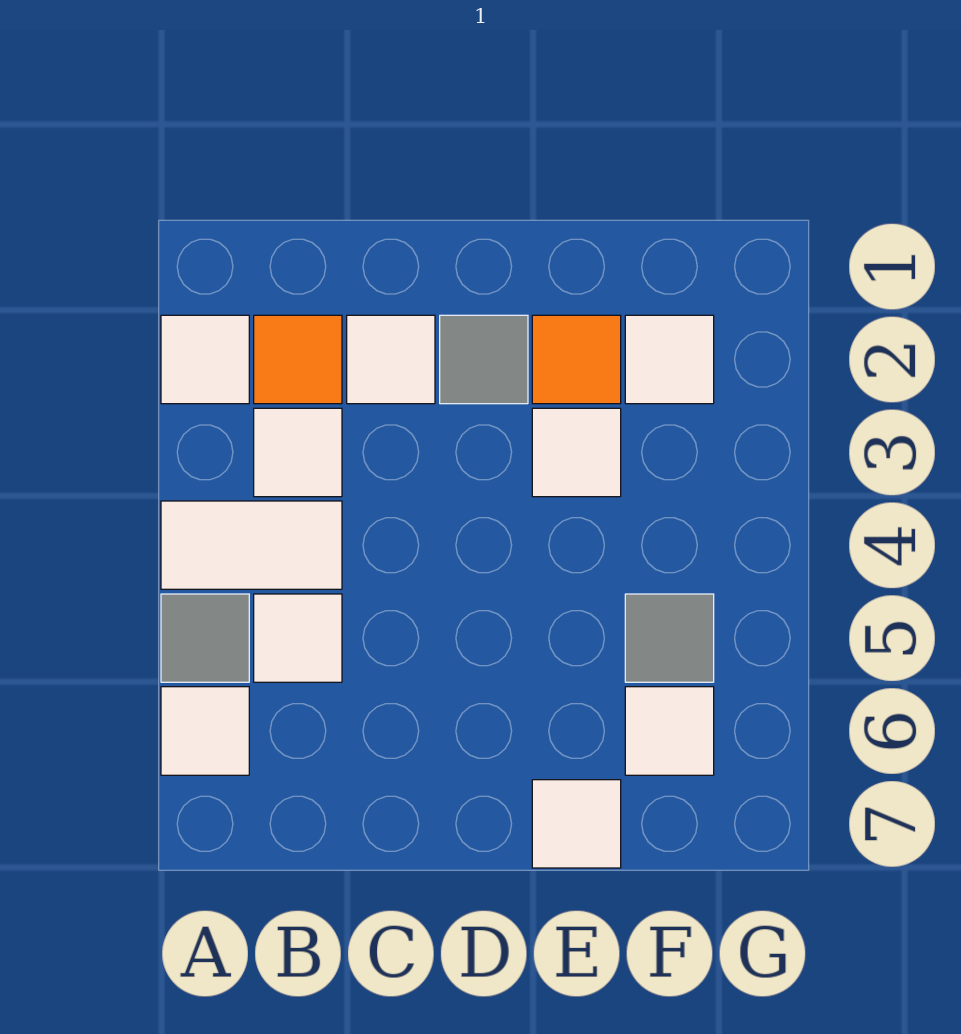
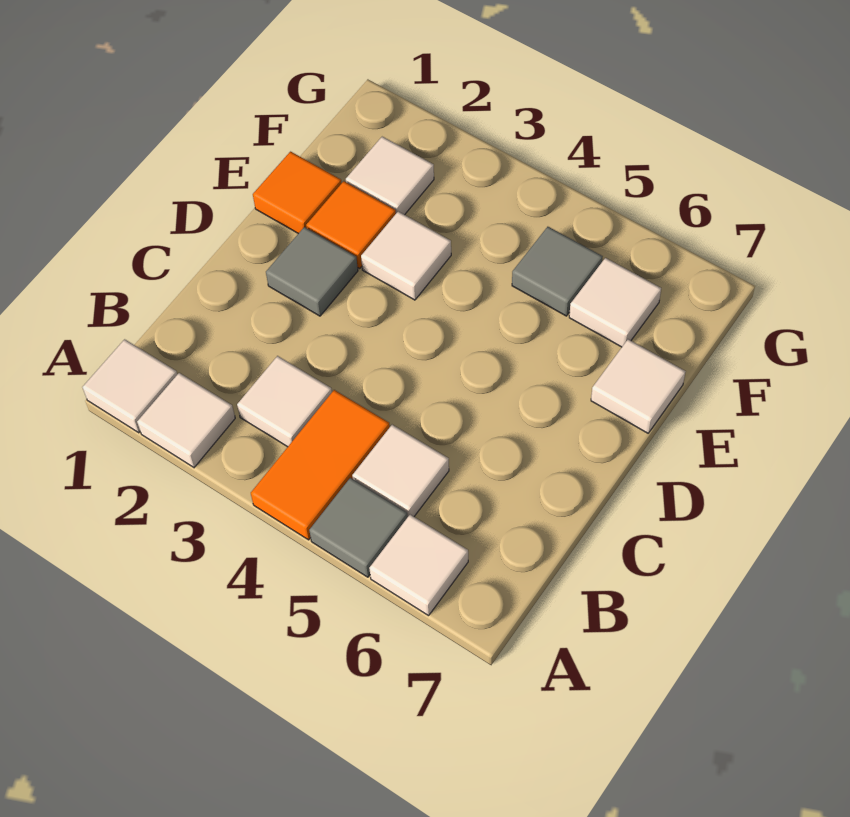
white 1x2 tile [161,501,342,589] -> orange 1x2 tile [251,390,390,540]
orange 1x1 tile [254,315,342,404] -> orange 1x1 tile moved to [253,152,342,234]
white 1x1 tile [347,315,435,404] -> white 1x1 tile moved to [83,339,177,433]

